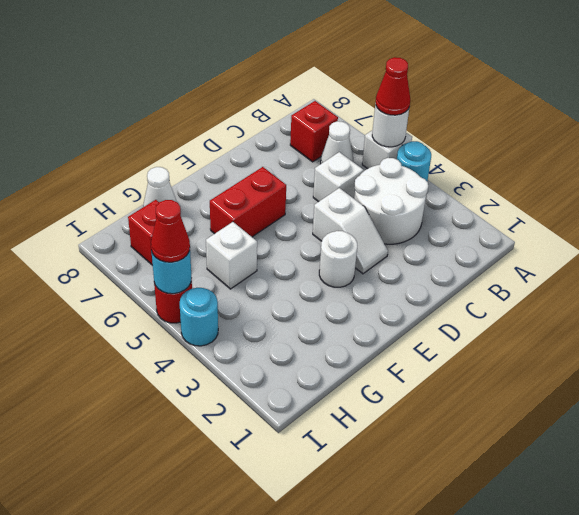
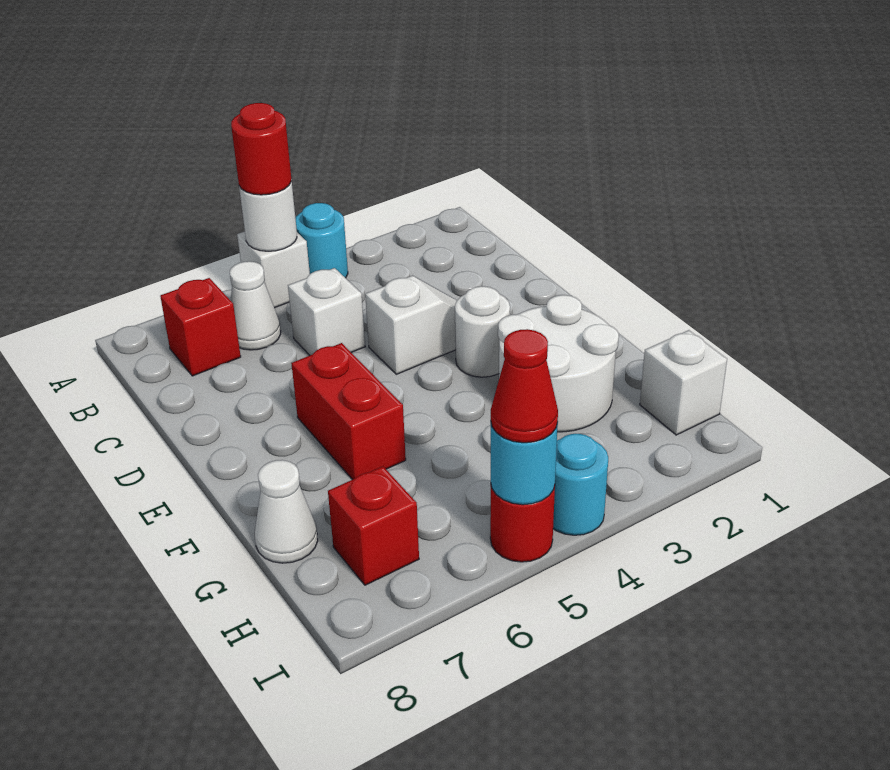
red 1x1 cone [376,57,410,115] -> red 1x1 round brick [231,103,291,195]
white 2x2 round brick [354,158,428,244] -> white 2x2 round brick moved to [498,295,619,432]
white 1x1 brick [206,222,257,289] -> white 1x1 brick moved to [640,330,727,435]

